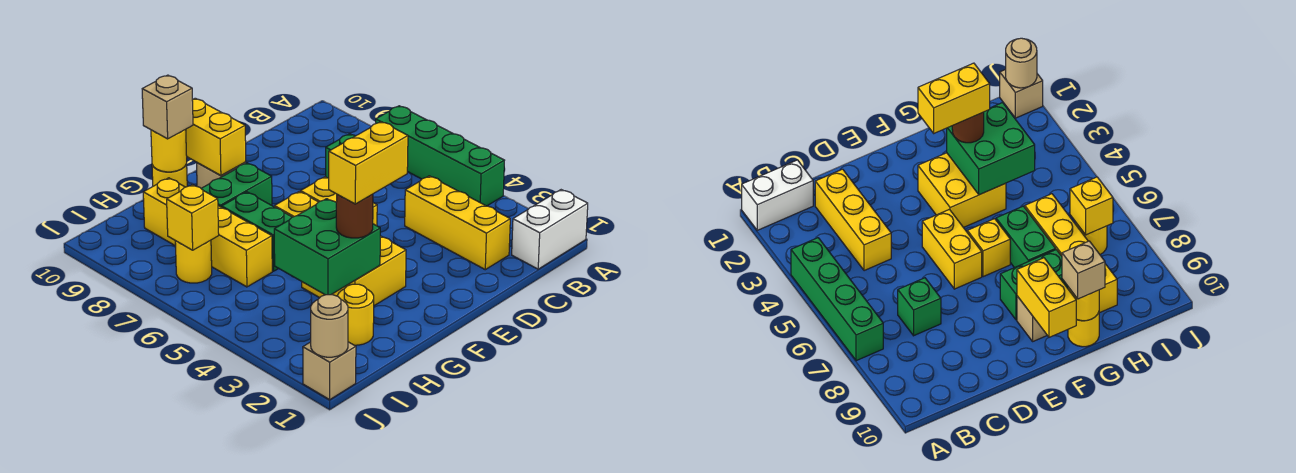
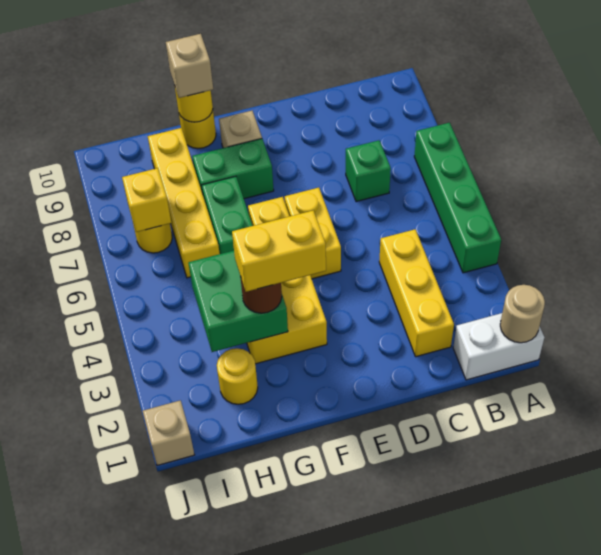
yellow 1x2 brick [186,98,246,176] -> none
tan 1x1 round brick [311,295,348,357] -> tan 1x1 round brick moved to [500,285,545,343]

